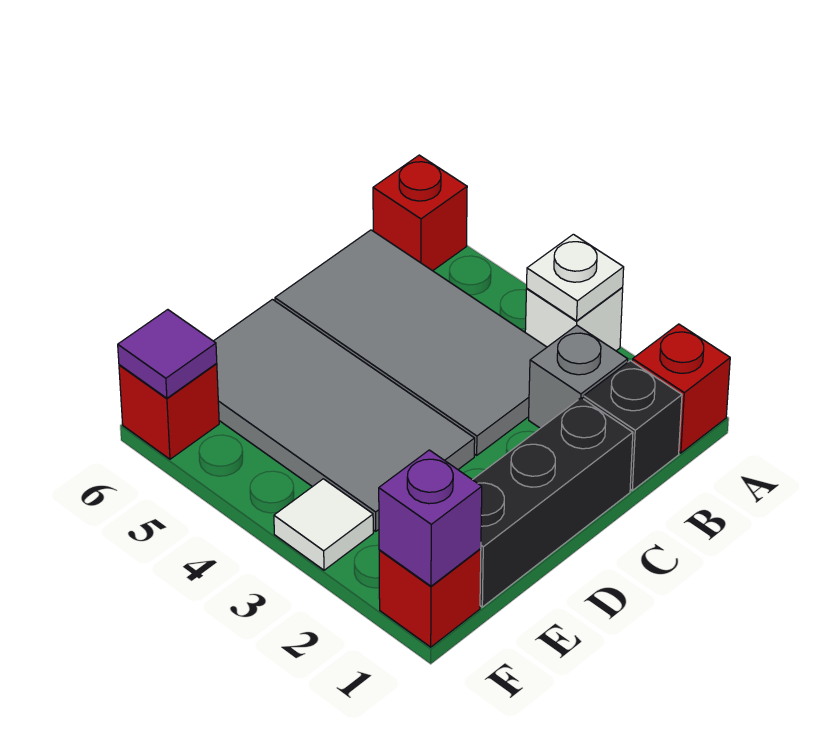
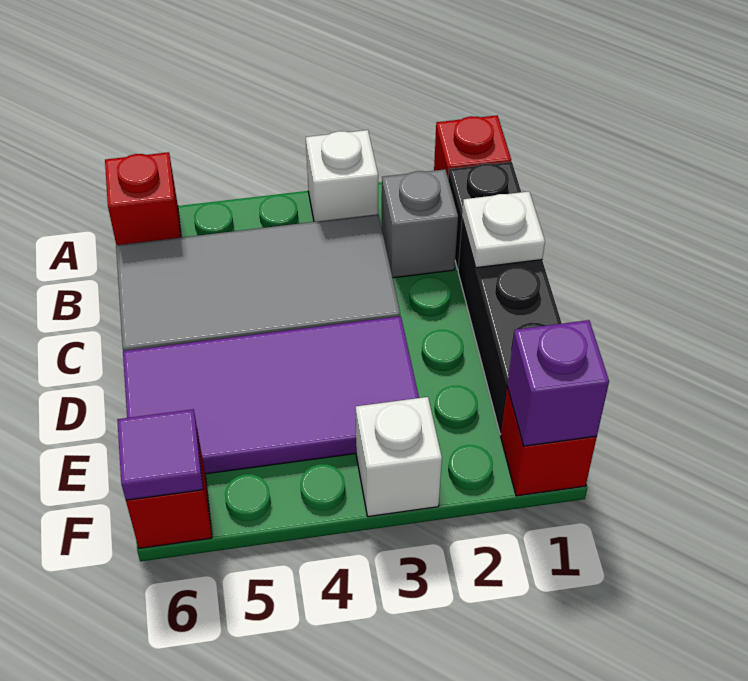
white 1x1 plate [527,234,624,321] -> white 1x1 plate moved to [462,192,545,268]
grey 2x4 tile [214,299,475,531] -> purple 2x4 tile [123,316,419,474]
white 1x1 tile [274,479,373,570] -> white 1x1 brick [356,397,442,517]

